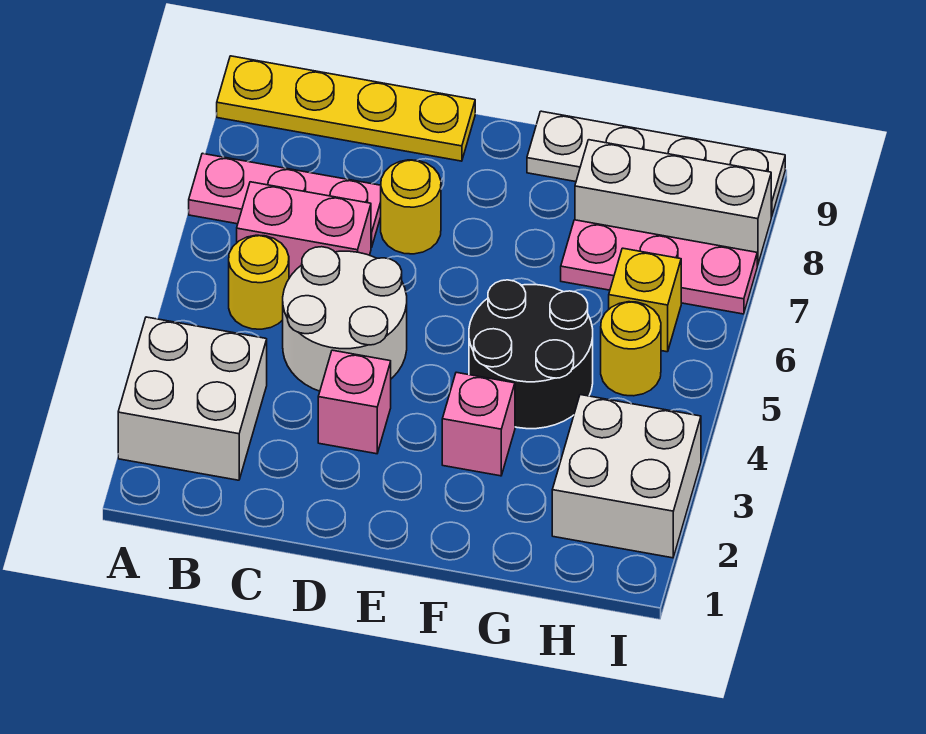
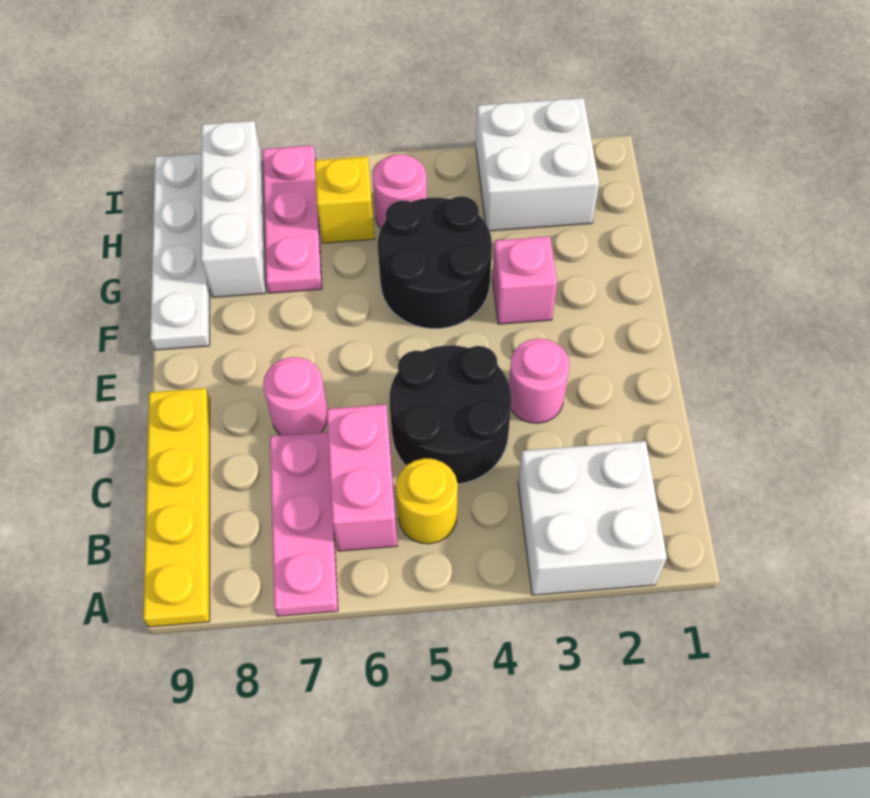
white 2x2 round brick [283,247,407,391] -> black 2x2 round brick [389,345,512,484]
pink 1x1 brick [318,350,391,454] -> pink 1x1 round brick [509,339,569,423]
yellow 1x1 round brick [381,160,441,254] -> pink 1x1 round brick [263,357,327,435]
yellow 1x1 round brick [601,302,661,396] -> pink 1x1 round brick [372,154,427,229]

